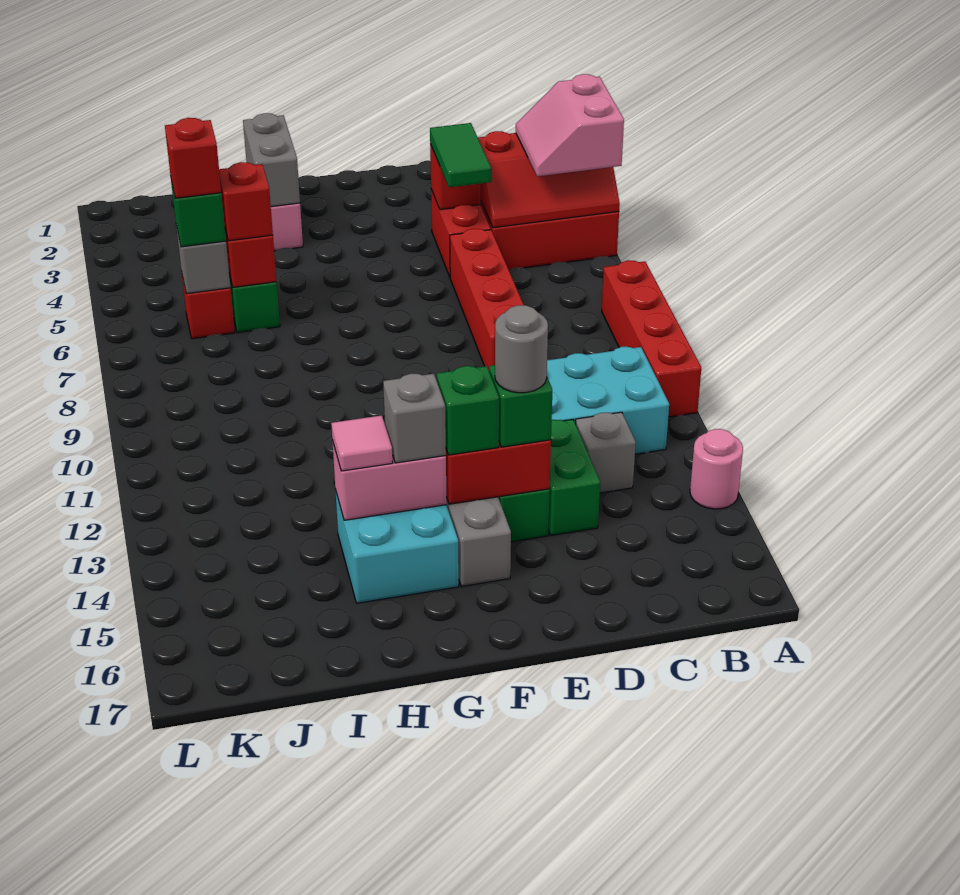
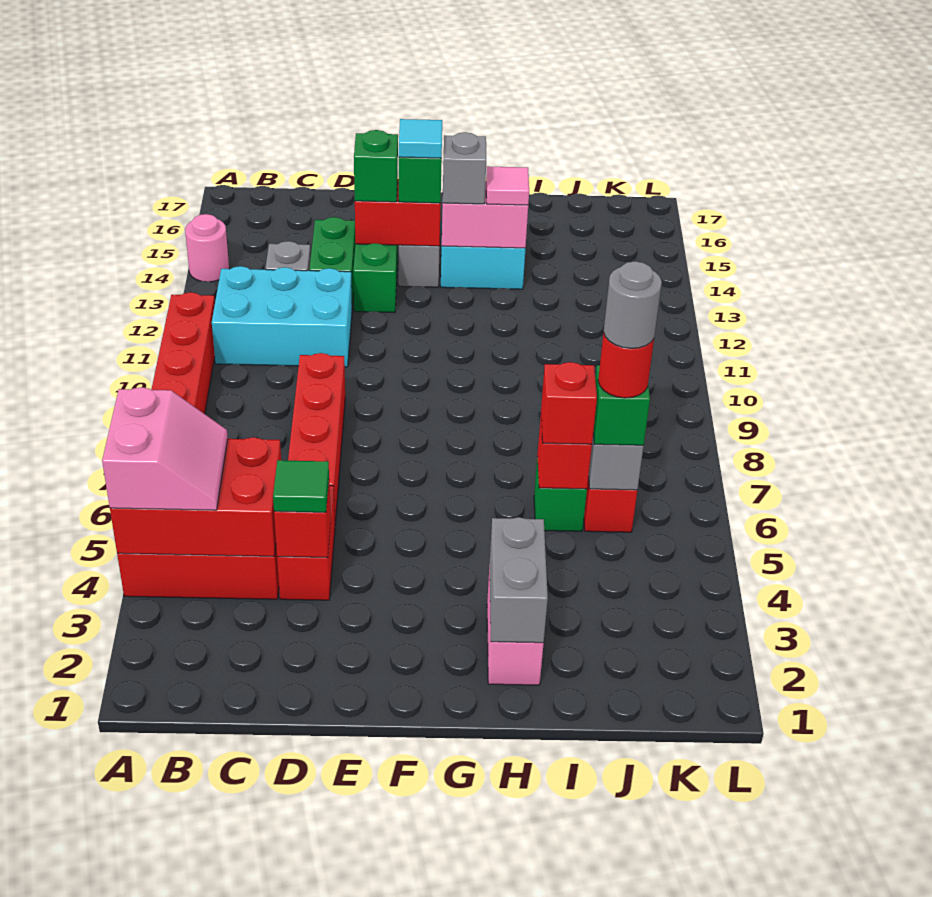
red 2x3 slope [478,131,620,228] -> red 2x3 brick [110,437,281,556]
green 1x2 tile [430,123,491,187] -> green 1x1 tile [273,460,329,512]
grey 1x1 round brick [495,305,548,393] -> grey 1x1 round brick moved to [604,261,662,349]
none -> cyan 1x1 tile [399,119,442,158]
red 1x1 brick [165,118,221,198] -> red 1x1 round brick [598,332,654,398]

